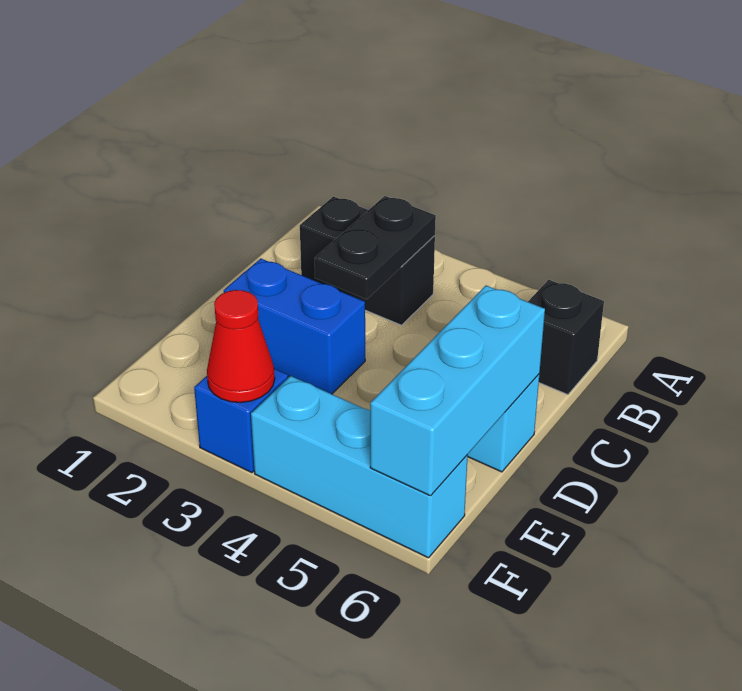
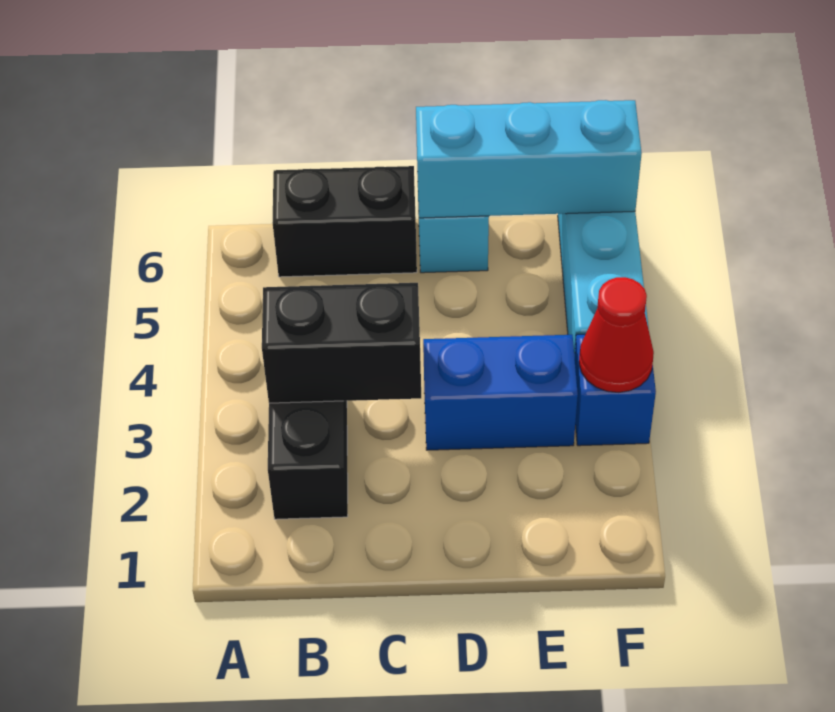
black 1x2 plate [315,196,436,299] -> black 1x2 brick [262,283,421,403]
black 1x1 brick [528,280,604,395] -> black 1x2 brick [272,166,417,277]
blue 1x2 brick [224,259,365,394] -> blue 1x2 brick turned to [423,335,578,450]

